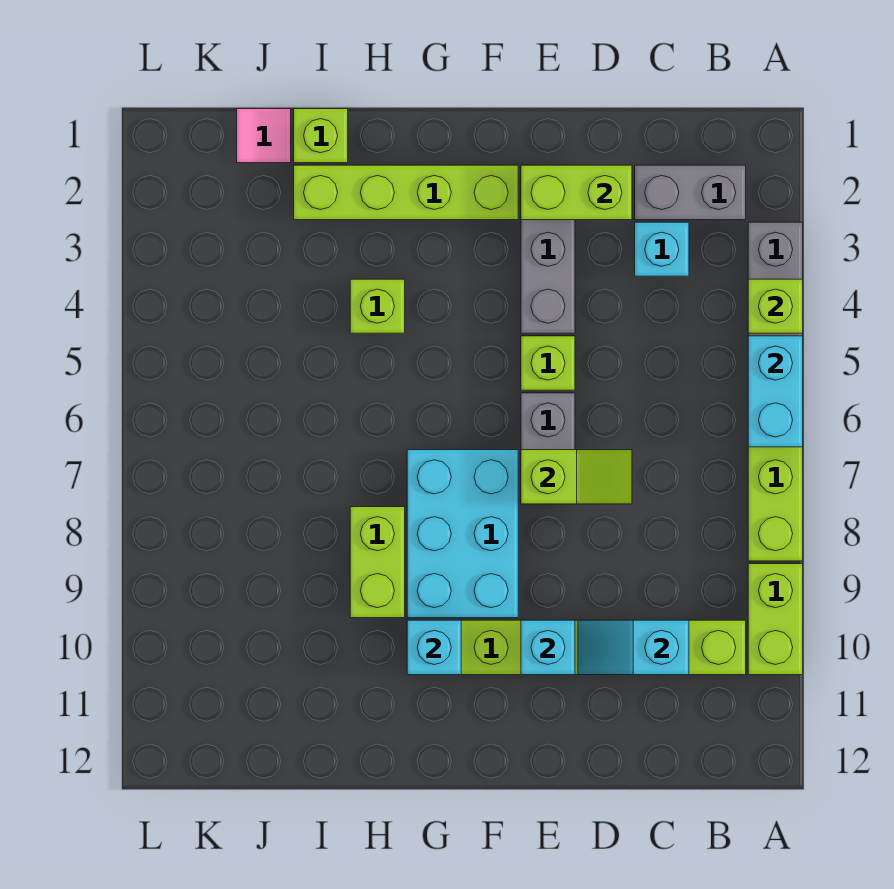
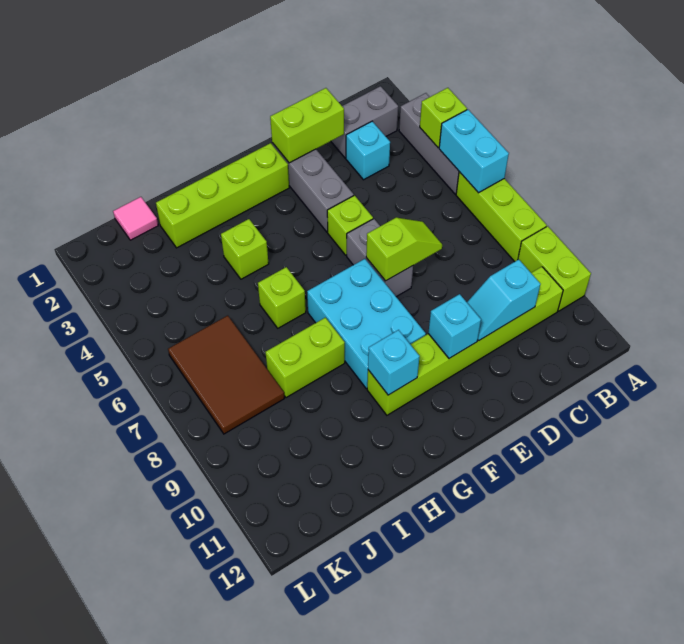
lime 1x2 brick [350,507,405,618] -> lime 1x2 brick turned to [266,318,345,398]
lime 1x1 brick [294,109,348,163] -> lime 1x1 brick moved to [258,267,306,328]
none -> brown 2x3 tile [168,316,284,434]

